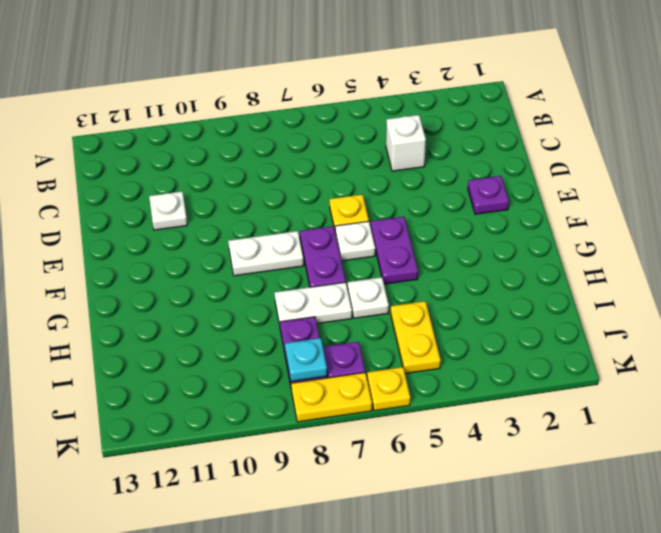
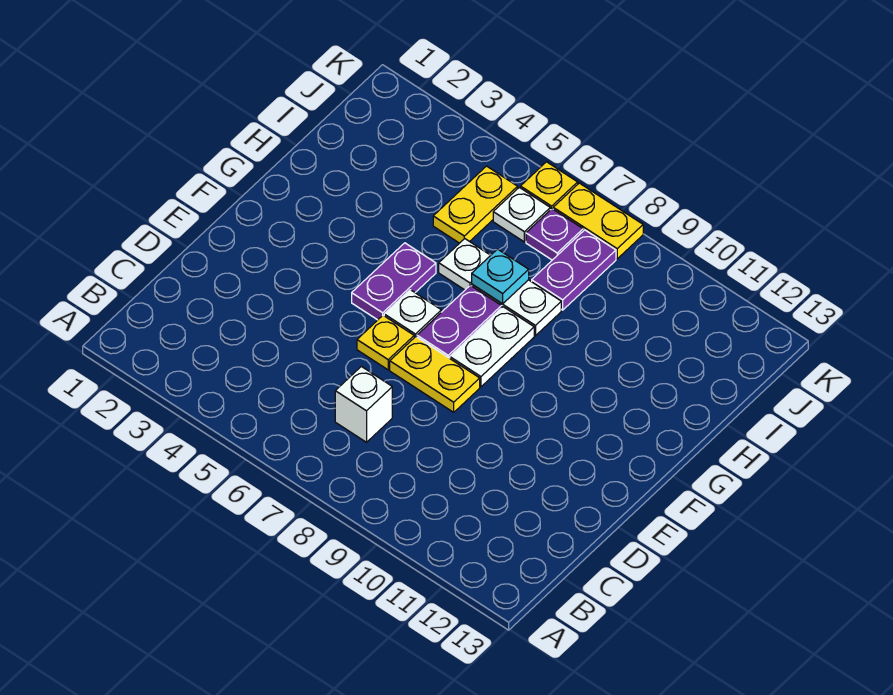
white 1x1 brick [386,115,426,171] -> white 1x1 brick moved to [335,366,392,442]
white 1x1 plate [149,192,187,230] -> white 1x1 plate moved to [493,187,550,242]
purple 1x1 plate [468,176,509,214] -> none
none -> yellow 1x2 plate [390,337,480,412]
white 1x2 plate [228,231,304,276] -> white 1x2 plate turned to [450,307,534,387]
cyan 1x1 plate [285,338,327,381] -> cyan 1x1 plate moved to [472,249,529,304]

